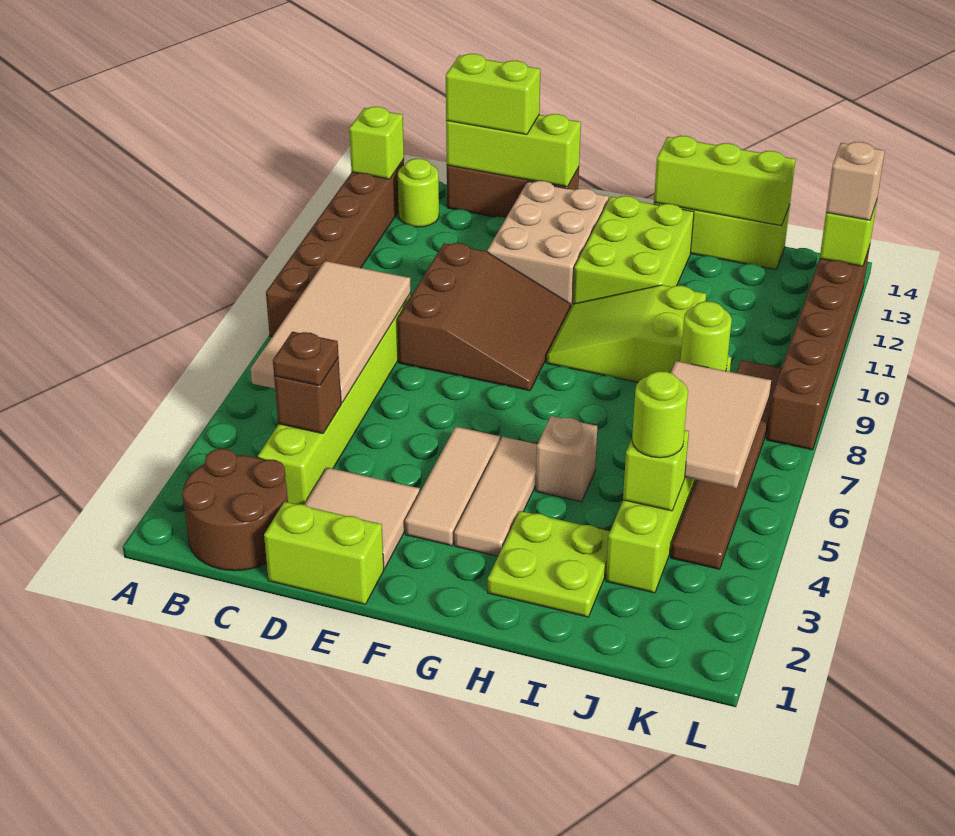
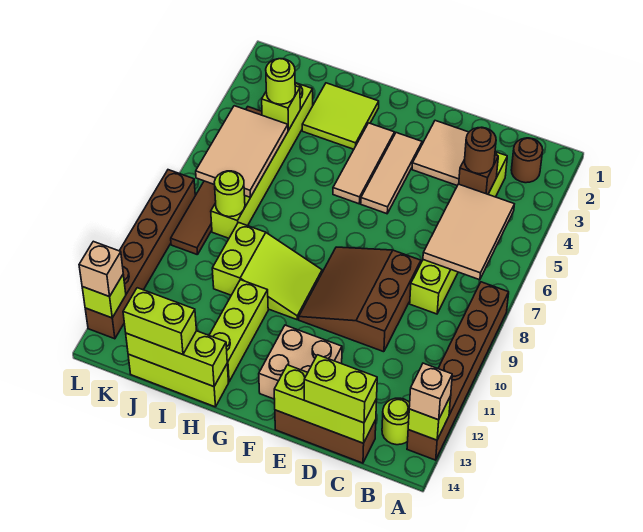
brown 2x2 round brick [182,449,288,571] -> brown 1x1 round brick [511,138,543,183]
tan 2x4 tile [251,261,411,403] -> tan 2x3 tile [423,184,514,280]
brown 1x1 plate [273,332,339,386] -> brown 1x1 round brick [465,127,496,174]
lime 1x2 brick [264,502,384,604] -> lime 1x2 brick moved to [123,288,197,354]
tan 2x3 brick [487,181,609,308] -> tan 2x2 brick [259,325,342,399]
lime 2x3 brick [573,196,694,304] -> lime 1x3 brick [209,280,268,382]
lime 2x2 plate [488,511,610,617] -> lime 2x2 tile [302,83,379,149]
tan 1x1 brick [536,416,597,502] -> tan 1x1 brick moved to [409,363,452,420]

